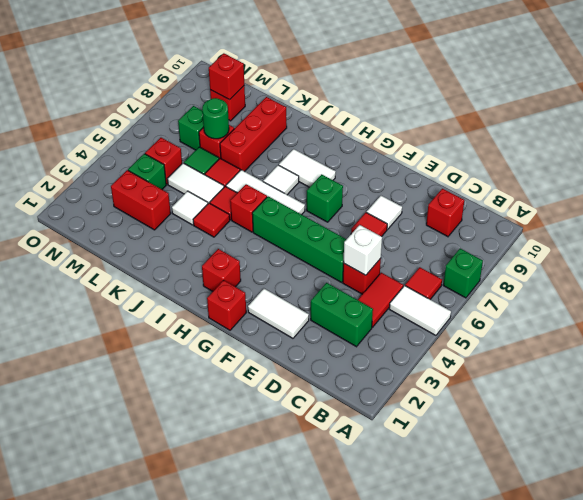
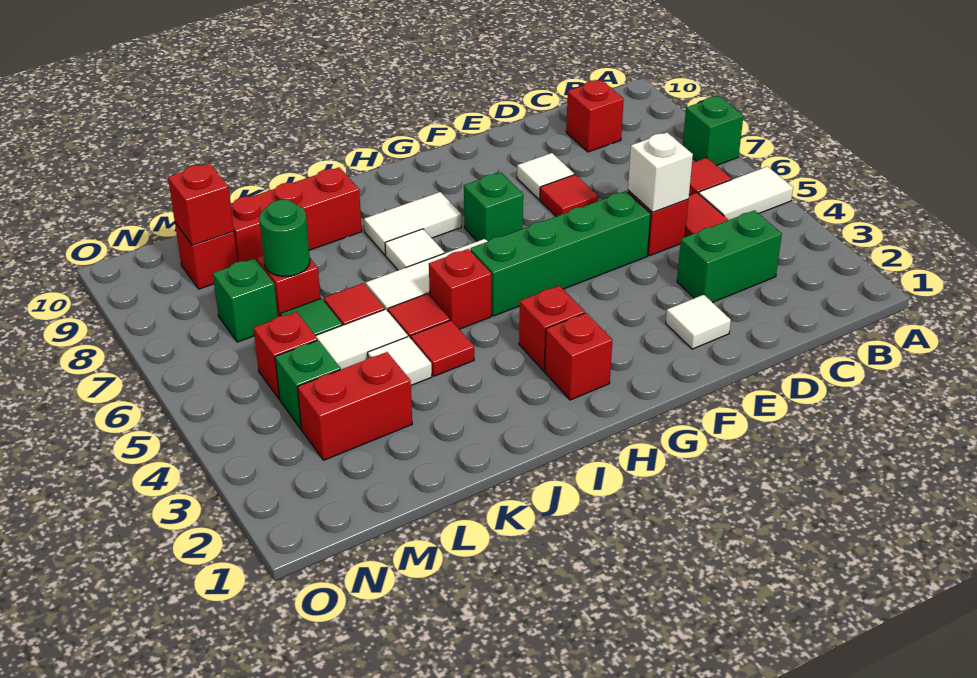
white 1x2 tile [248,289,309,338] -> white 1x1 tile [666,295,731,349]
red 1x1 brick [207,280,246,330] -> red 1x1 brick moved to [519,286,585,371]
red 1x3 brick [220,97,287,172] -> red 1x3 brick turned to [230,167,362,262]

